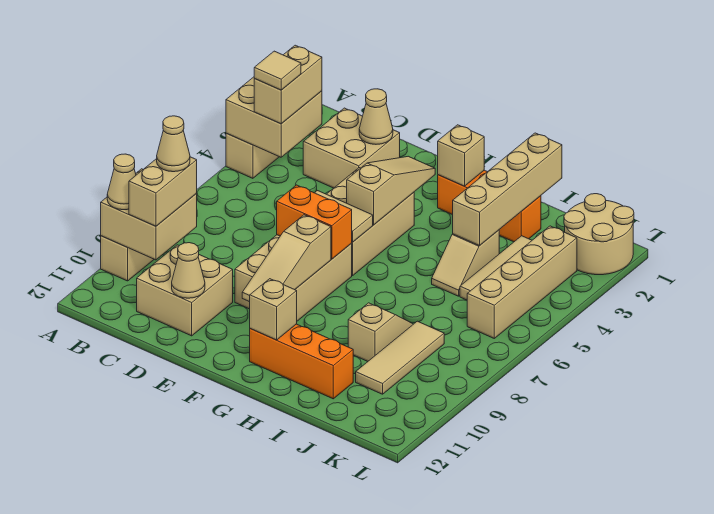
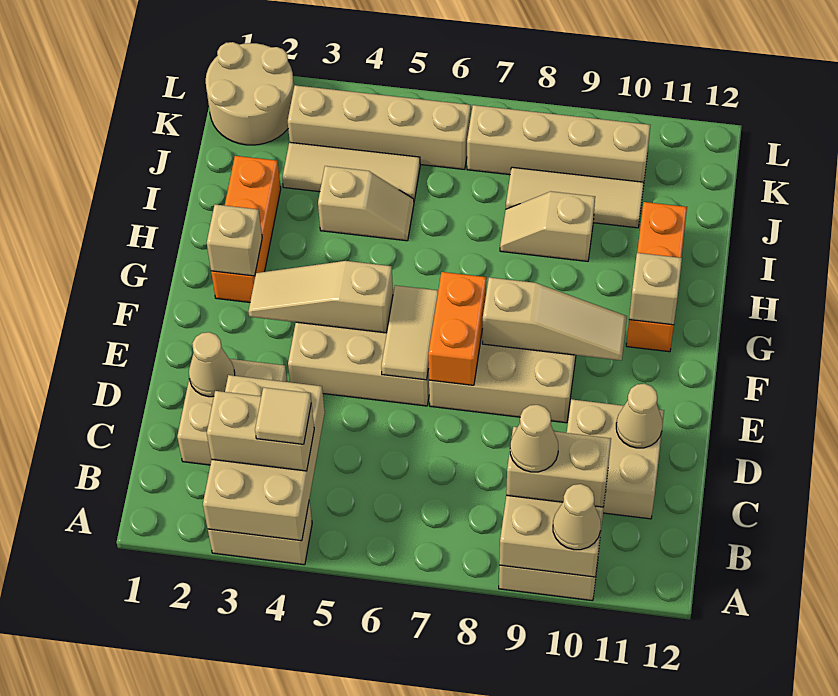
tan 2x2 brick [226,77,322,157] -> tan 2x3 brick [203,375,325,541]
tan 1x4 brick [453,133,562,246] -> tan 1x4 brick moved to [467,105,650,182]

